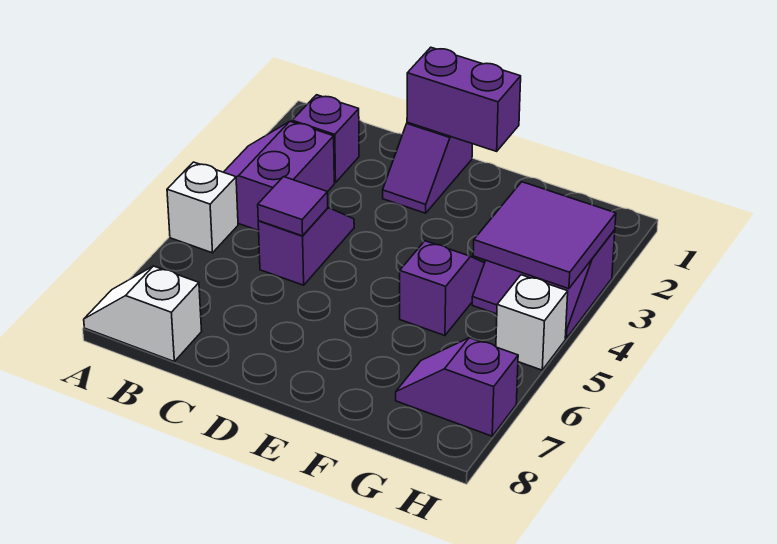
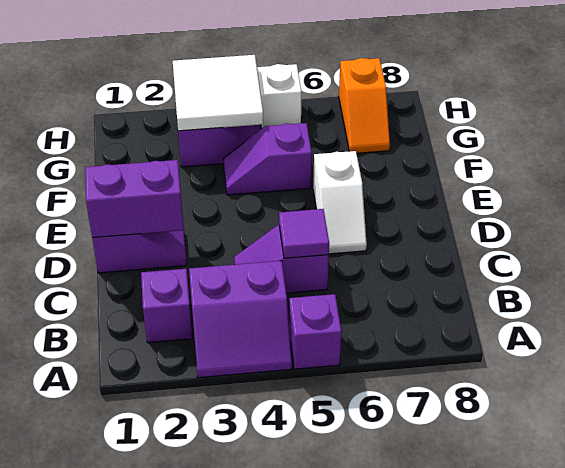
white 1x1 brick [167,162,238,253] -> purple 1x1 brick [289,294,342,369]
white 1x2 slope [84,266,202,361] -> white 1x2 slope moved to [313,151,367,254]
purple 1x2 brick [407,47,521,151] -> purple 1x2 brick turned to [85,160,184,238]
purple 2x2 tile [473,182,616,289] -> white 2x2 tile [173,55,263,131]
purple 1x2 slope [396,338,518,436] -> orange 1x2 slope [339,58,390,153]

